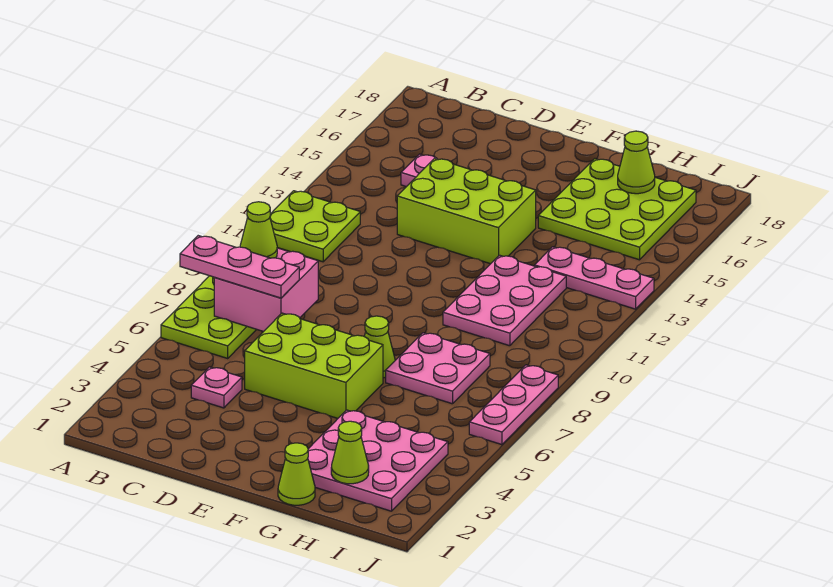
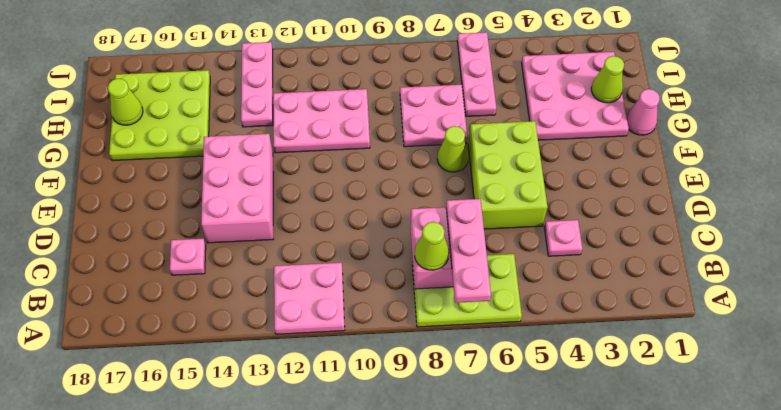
lime 2x2 plate [270,191,360,262] -> pink 2x2 plate [274,263,345,334]
lime 2x3 brick [397,158,536,264] -> pink 2x3 brick [201,134,273,243]
lime 1x1 cone [278,443,315,505] -> pink 1x1 cone [626,89,660,135]
pink 1x3 plate [469,365,558,445] -> pink 1x3 plate turned to [457,32,496,117]

